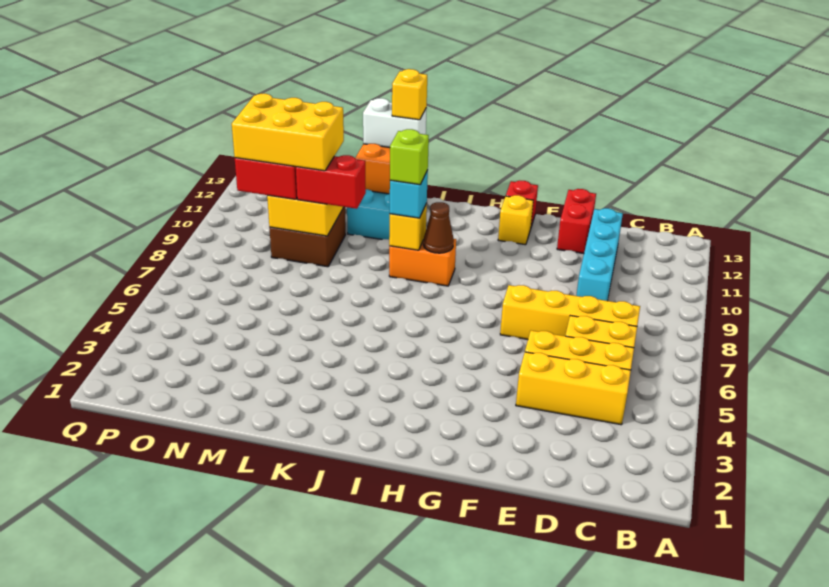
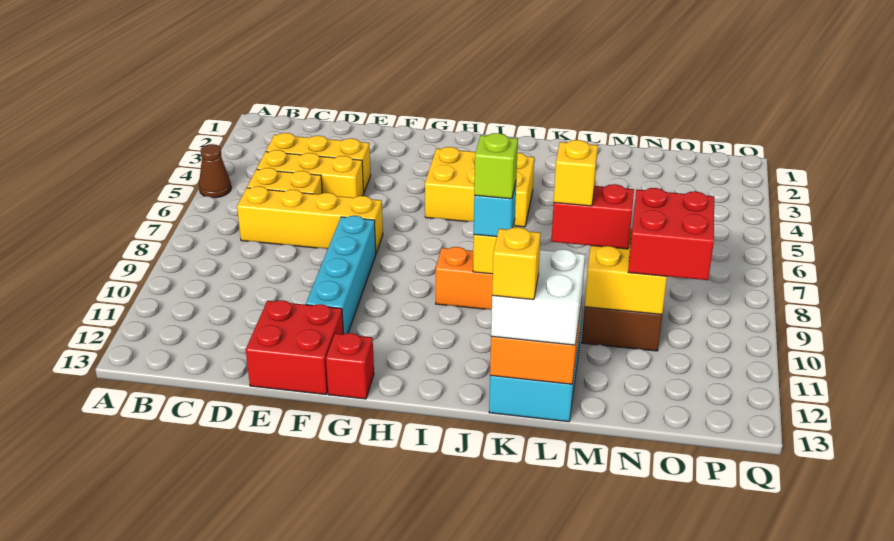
cyan 1x4 brick [576,208,623,301] -> cyan 1x4 brick moved to [306,216,376,334]
red 1x2 brick [557,189,596,254] -> red 2x2 brick [246,300,344,395]
yellow 1x1 brick [498,195,533,245] -> yellow 1x1 brick moved to [554,140,598,206]
brown 1x1 cone [423,202,454,253] -> brown 1x1 cone moved to [199,144,231,198]
white 1x2 brick [363,98,427,148] -> white 2x2 brick [491,249,585,345]
yellow 2x3 brick [232,94,344,171] -> yellow 2x3 brick moved to [425,147,534,227]

